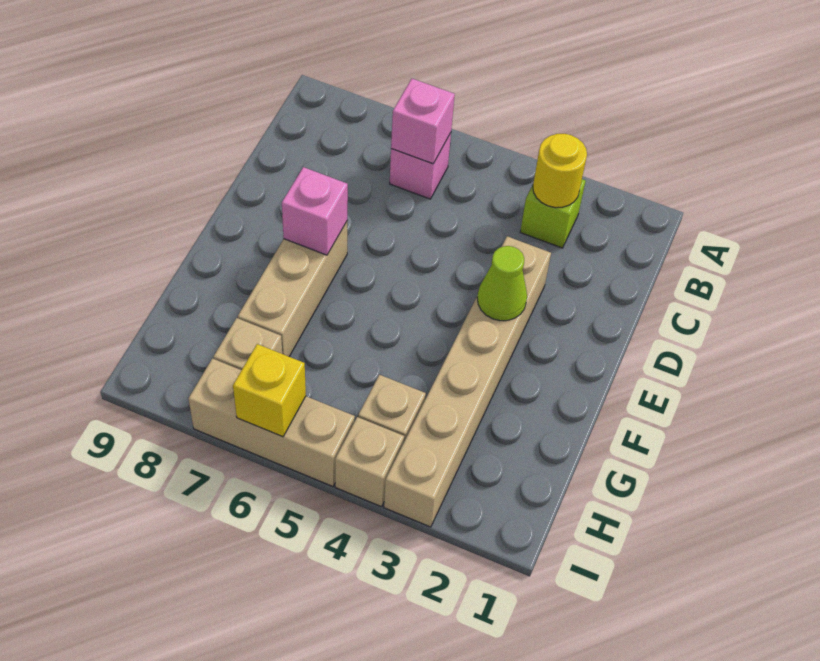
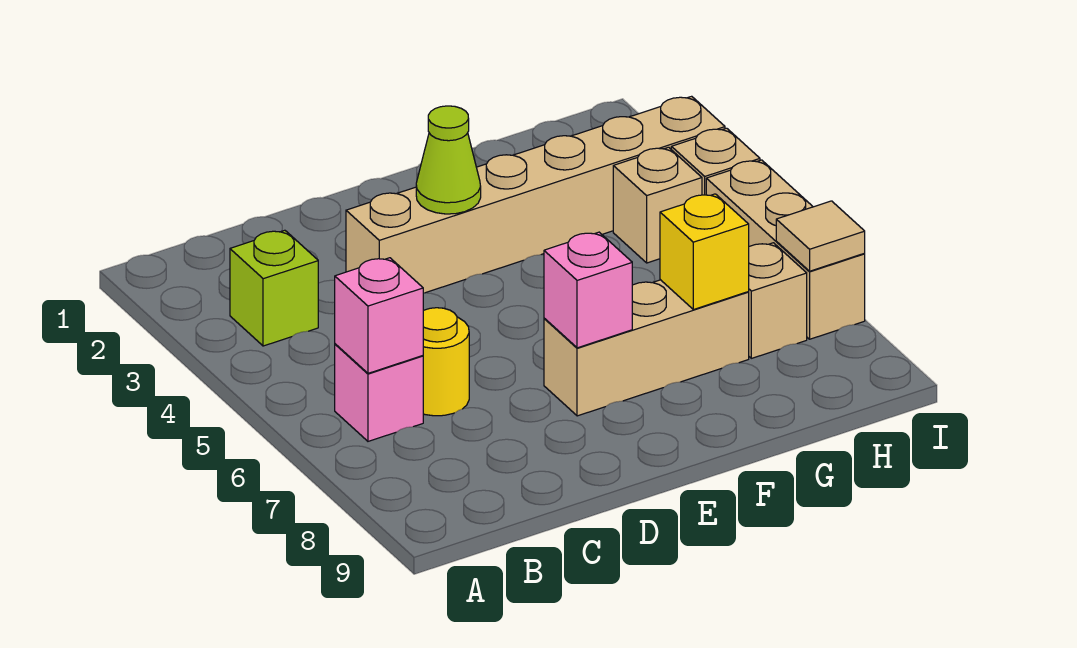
yellow 1x1 round brick [533,134,587,208] -> yellow 1x1 round brick moved to [423,308,469,416]
yellow 1x1 brick [233,344,306,437] -> yellow 1x1 brick moved to [660,194,749,310]
none -> tan 1x1 tile [776,201,865,271]

